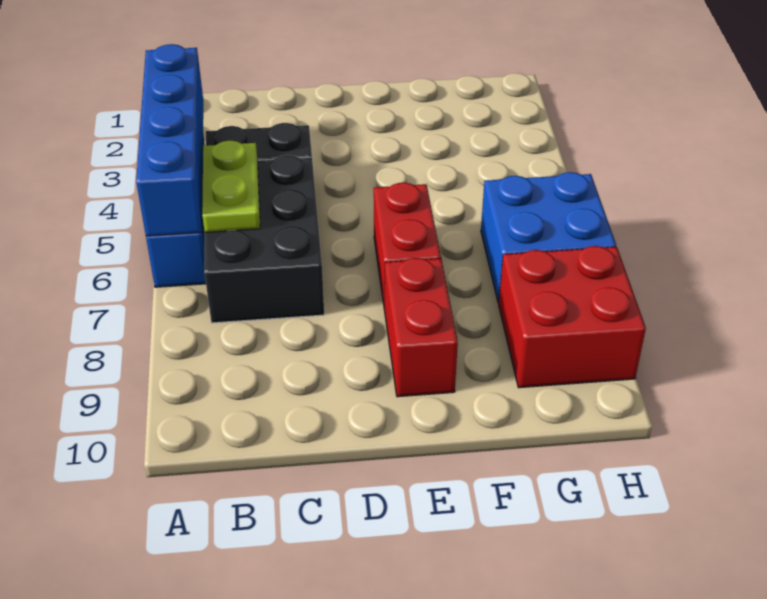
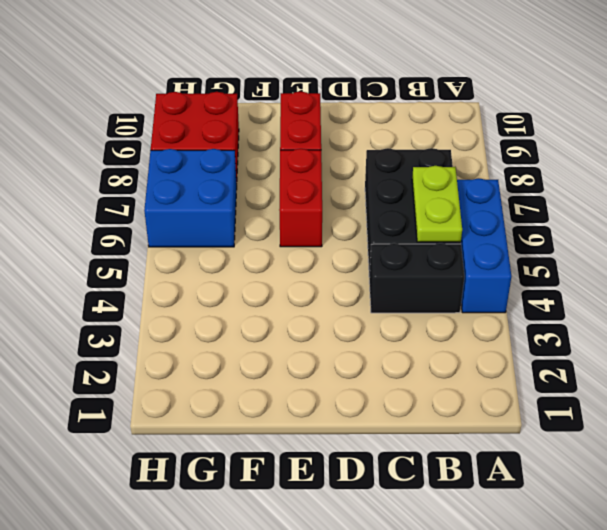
blue 1x4 brick [136,44,203,236] -> none

